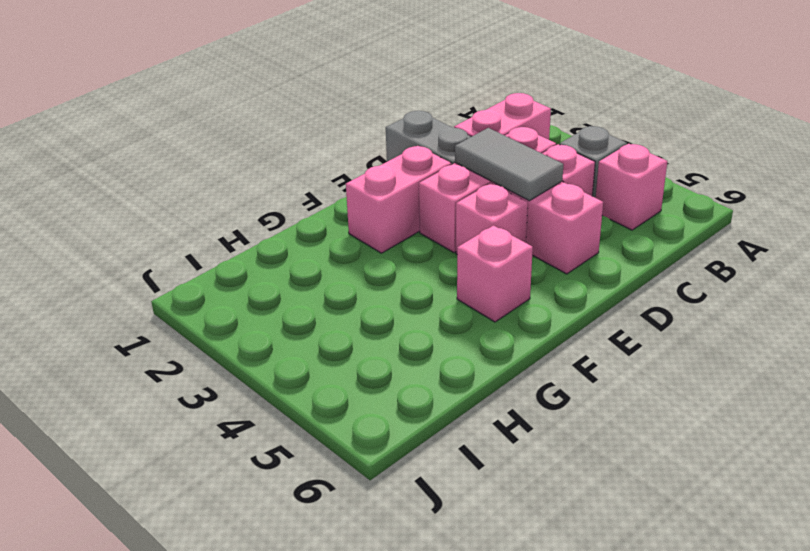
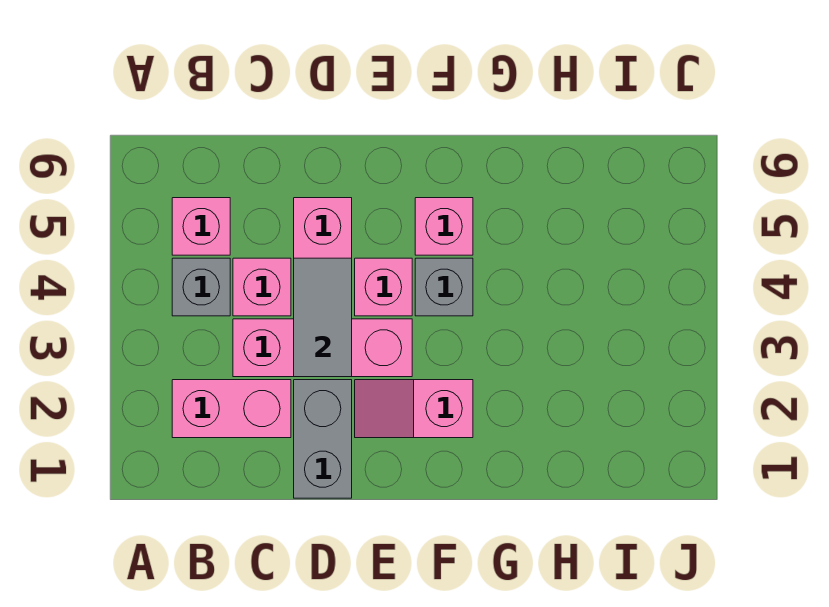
pink 1x2 brick [346,146,452,253] -> pink 1x2 slope [355,380,473,438]
none -> grey 1x1 brick [415,258,473,316]

